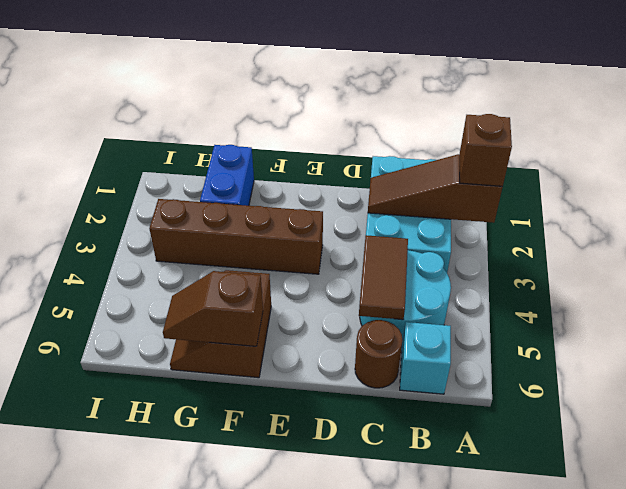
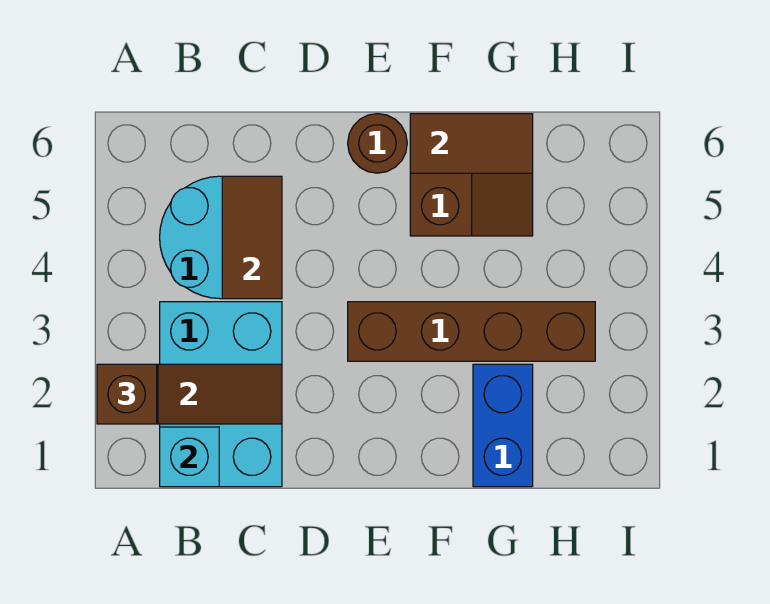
cyan 1x1 brick [400,322,451,394] -> cyan 1x1 brick moved to [160,427,219,487]
brown 1x1 round brick [355,320,402,388] -> brown 1x1 round brick moved to [348,114,407,173]
brown 1x2 slope [163,271,263,346] -> brown 1x2 tile [410,114,533,173]

